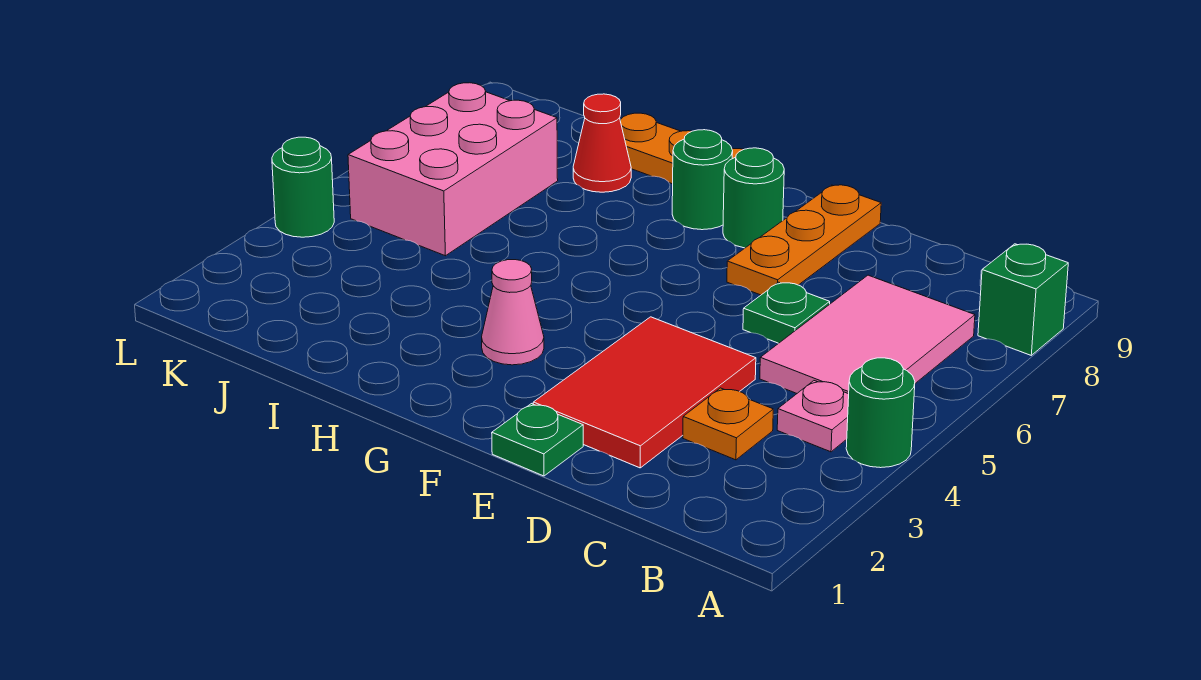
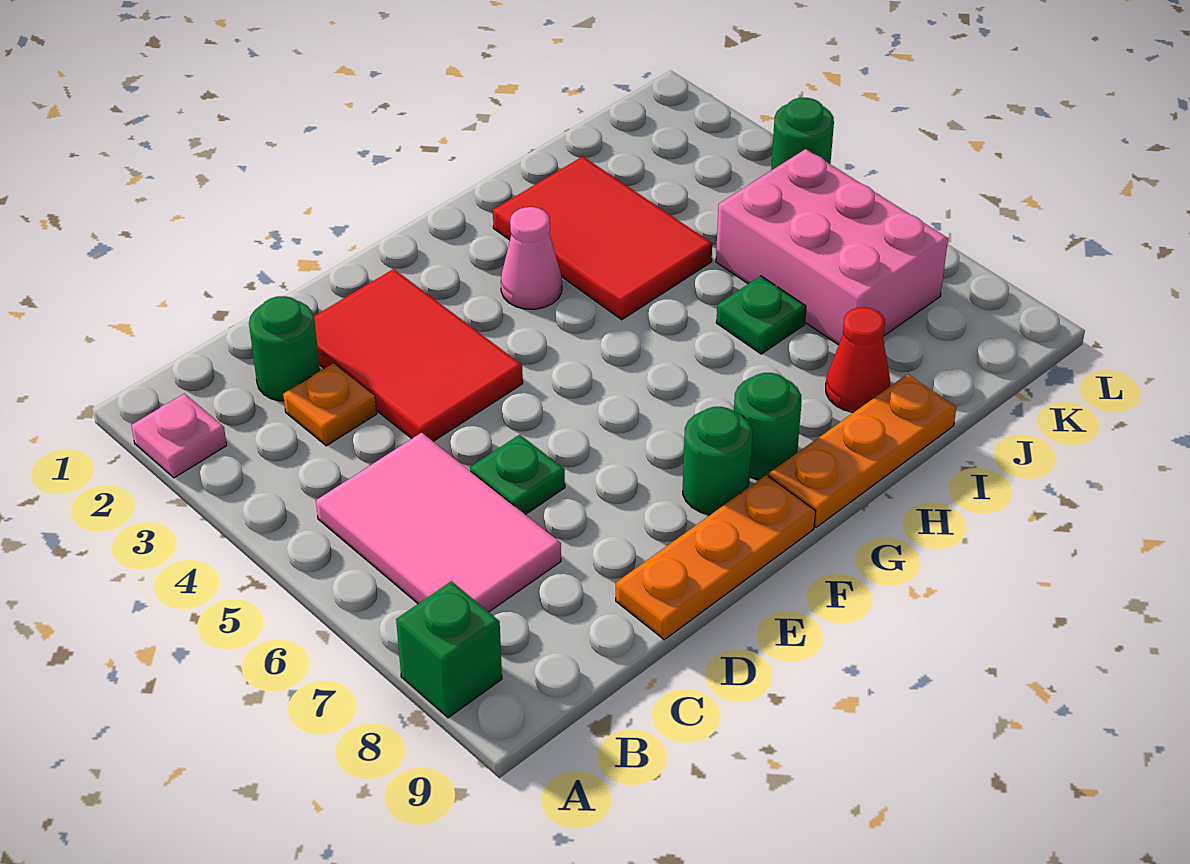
green 1x1 round brick [846,358,915,468] -> green 1x1 round brick moved to [249,296,320,401]
pink 1x1 plate [777,381,849,452] -> pink 1x1 plate moved to [131,393,227,478]
green 1x1 plate [492,404,583,476] -> green 1x1 plate moved to [716,276,806,354]
orange 1x3 plate [727,185,881,295] -> orange 1x3 plate turned to [616,475,816,640]
none -> red 2x3 tile [493,156,712,320]

